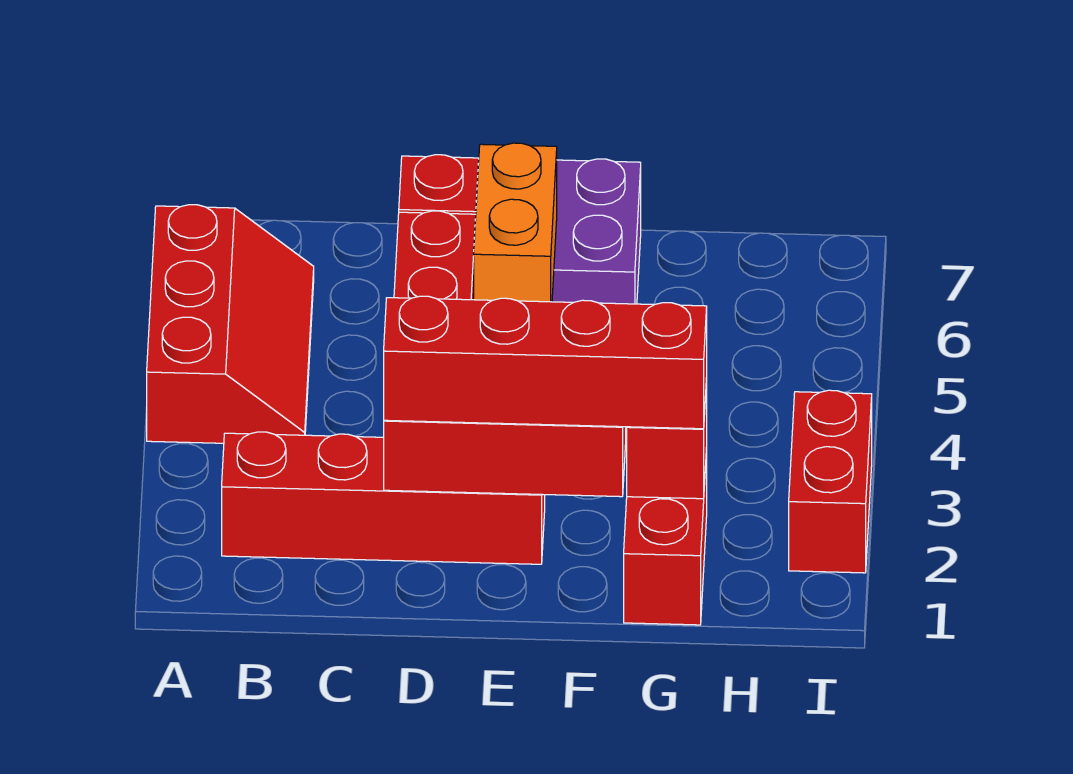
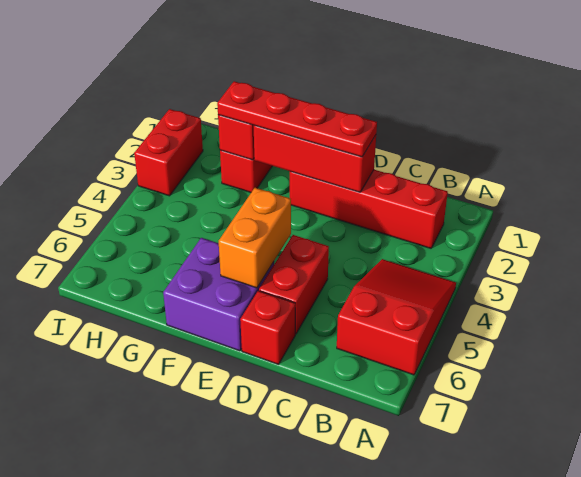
red 2x3 slope [147,205,314,443] -> red 2x3 slope turned to [337,259,456,375]
red 1x4 brick [384,296,707,429] -> red 1x4 plate [217,81,377,157]

